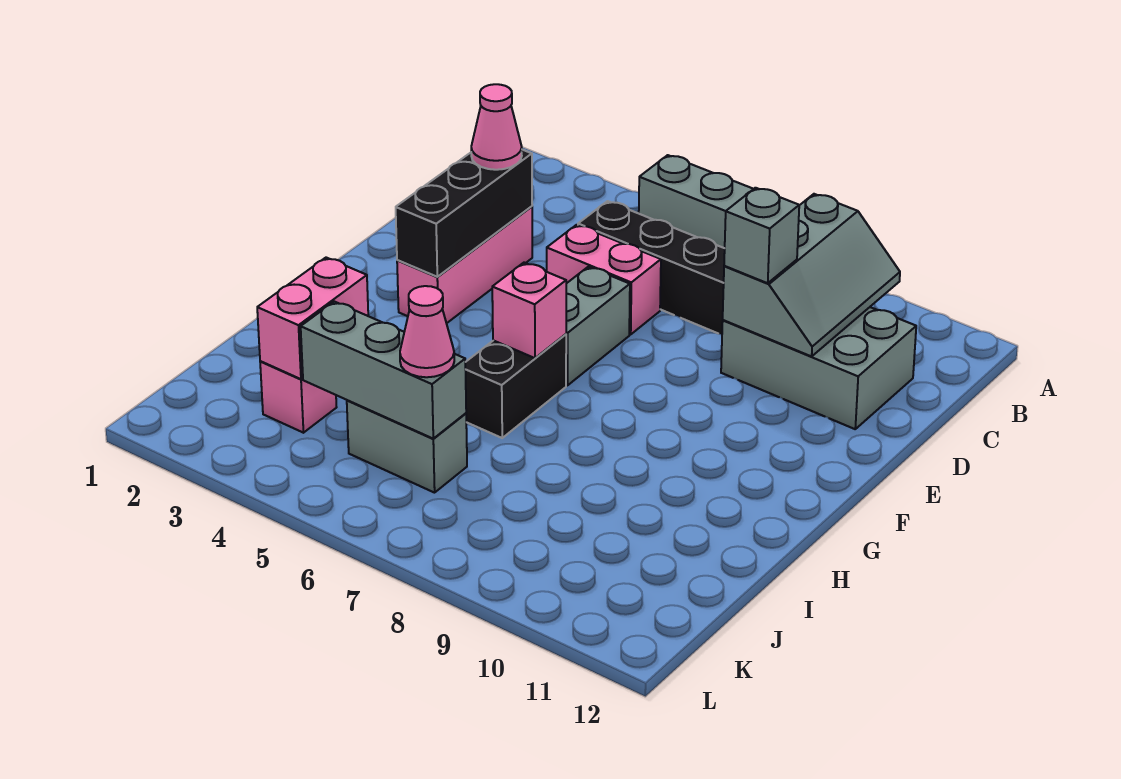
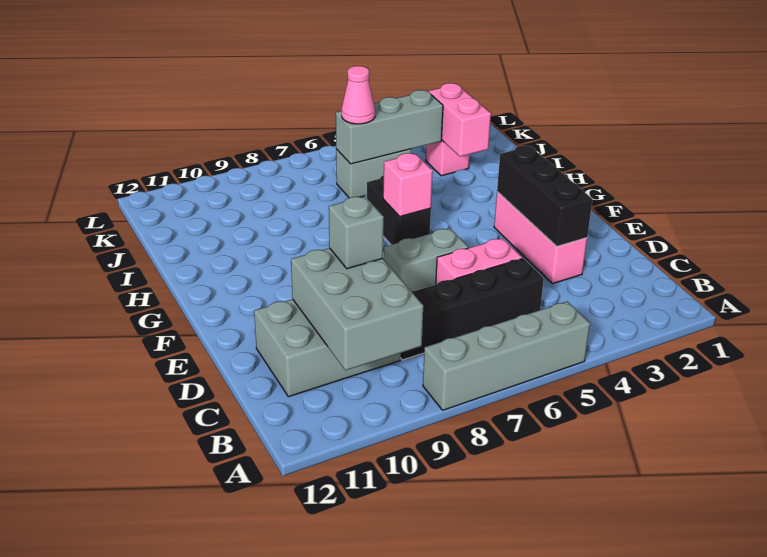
grey 2x3 slope [723,194,900,356] -> grey 2x3 brick [291,248,423,370]
pink 1x1 cone [471,84,522,170] -> none
grey 1x2 brick [566,267,630,385] -> grey 1x2 brick turned to [384,228,468,291]

